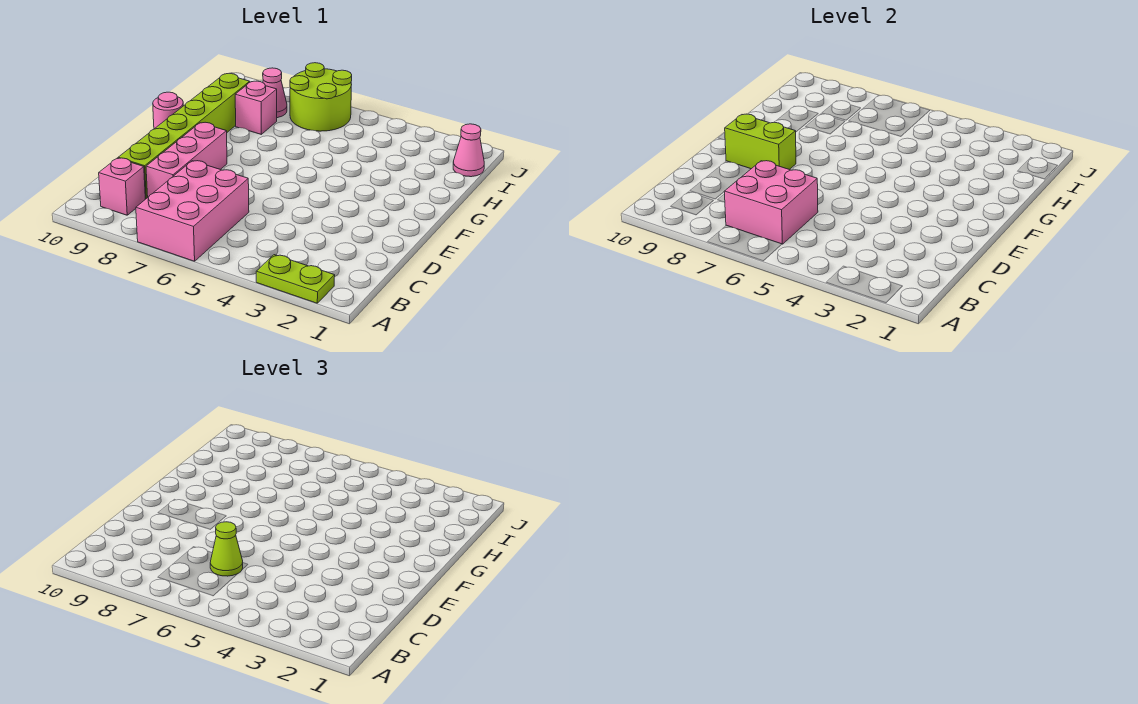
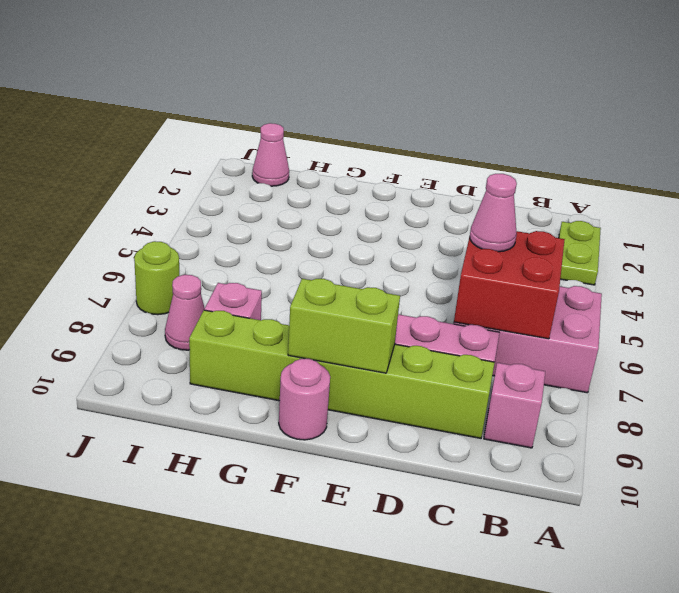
pink 2x2 brick [724,161,818,244] -> red 2x2 brick [454,231,565,339]
lime 1x1 cone [210,522,243,576] -> pink 1x1 cone [470,174,517,252]
lime 1x2 brick [725,114,796,170] -> lime 1x2 brick turned to [288,279,400,373]
lime 2x2 round brick [290,63,352,131] -> lime 1x1 round brick [134,241,179,315]

